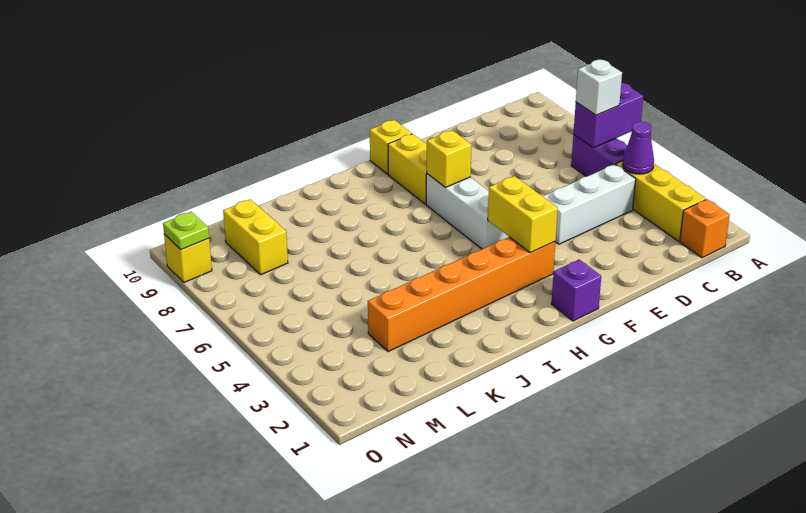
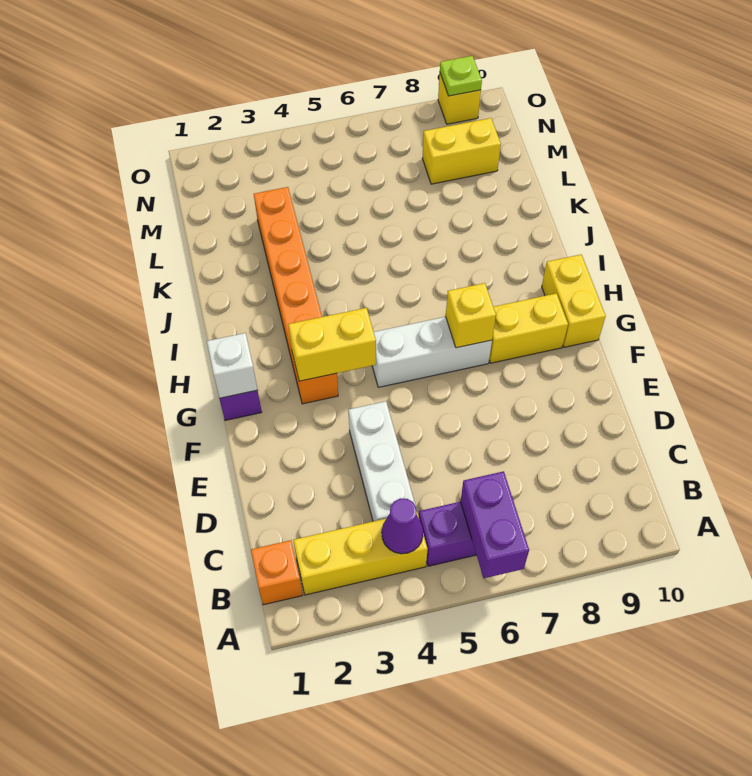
white 1x1 brick [576,60,622,115] -> white 1x1 brick moved to [207,333,257,398]
yellow 1x1 brick [370,120,412,174] -> yellow 1x2 brick [542,255,606,347]

